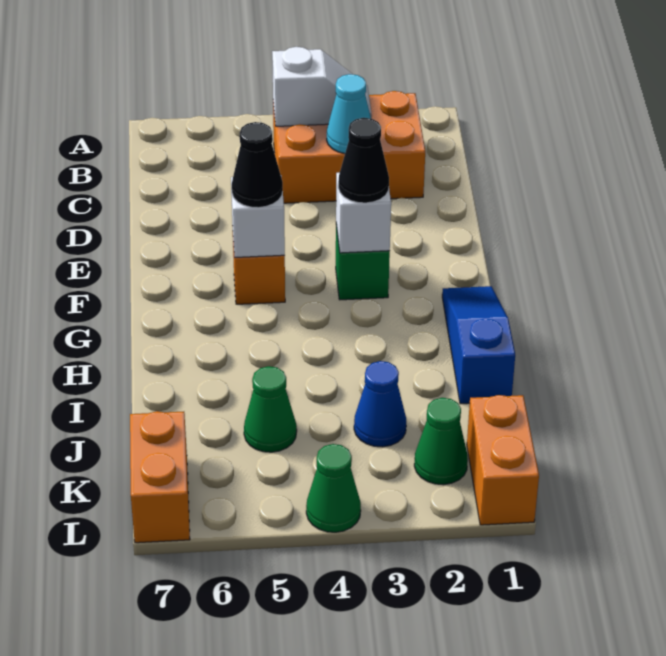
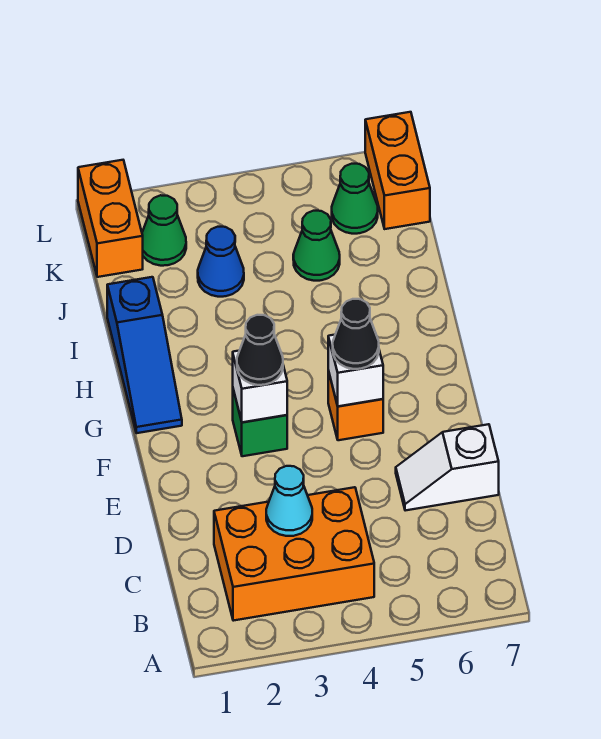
white 1x2 slope [272,47,372,126] -> white 1x2 slope moved to [396,424,499,511]
green 1x1 cone [306,444,361,532] -> green 1x1 cone moved to [332,164,378,234]

